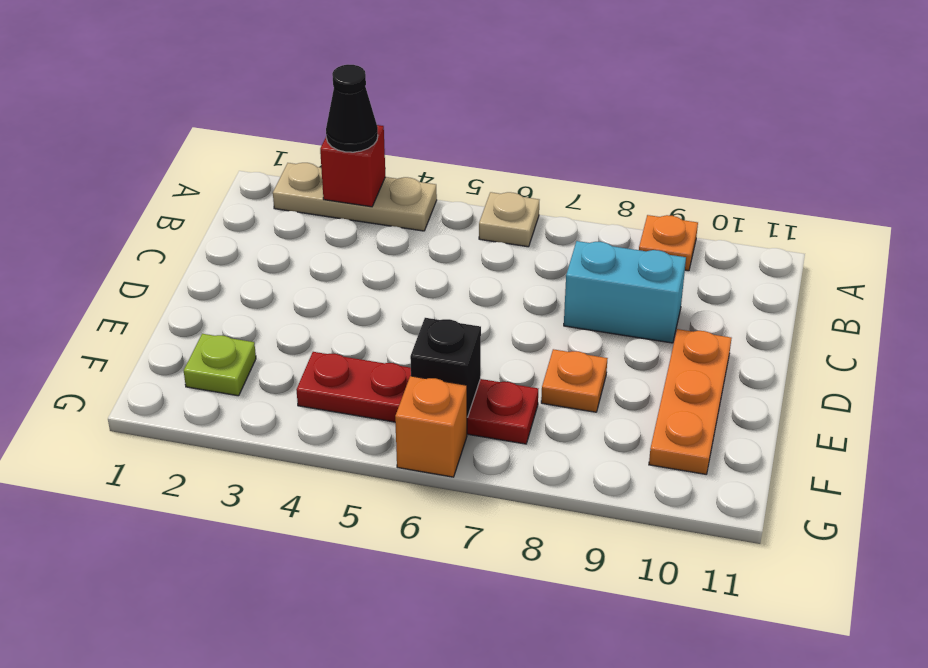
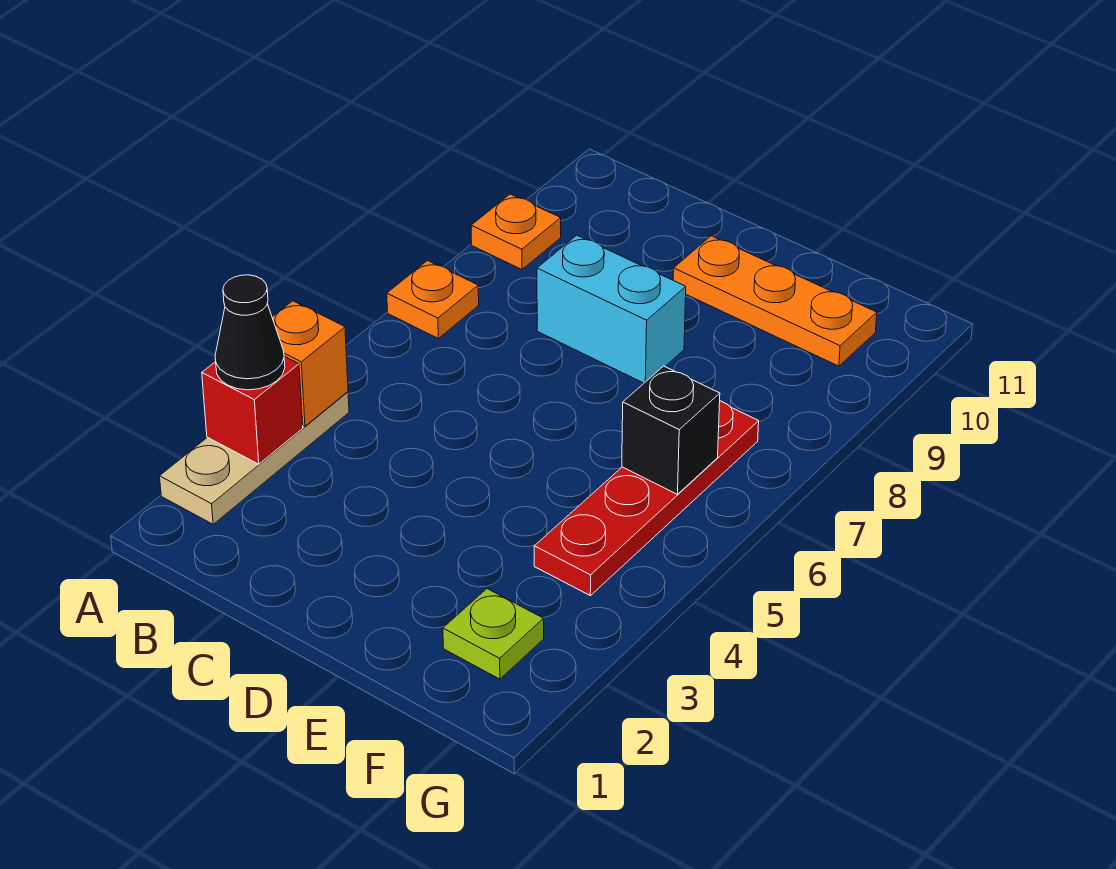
tan 1x1 plate [479,192,539,247] -> none
cyan 1x2 brick [564,241,686,343] -> cyan 1x2 brick turned to [537,235,686,383]
orange 1x1 plate [541,349,608,412] -> orange 1x1 plate moved to [387,261,479,338]
orange 1x1 brick [395,376,467,477] -> orange 1x1 brick moved to [272,301,348,426]

